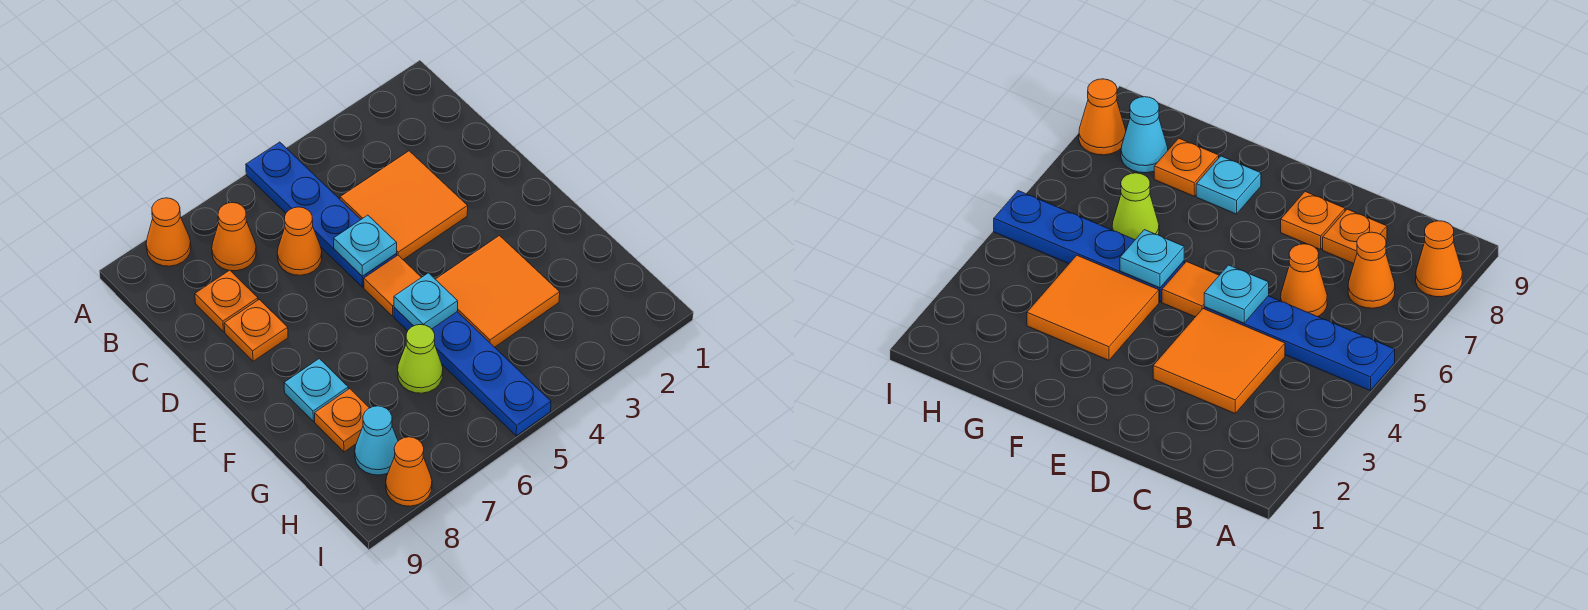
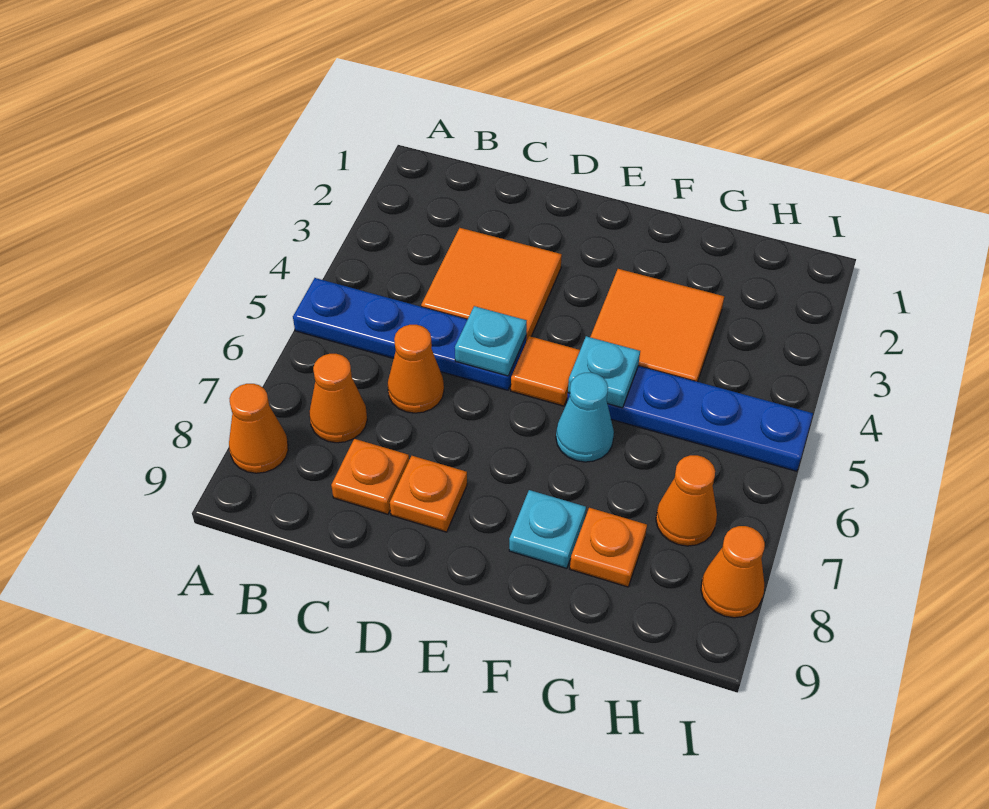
lime 1x1 cone [398,325,443,393] -> none
none -> orange 1x1 cone [656,455,717,546]
cyan 1x1 cone [355,406,398,475] -> cyan 1x1 cone moved to [556,373,614,462]

